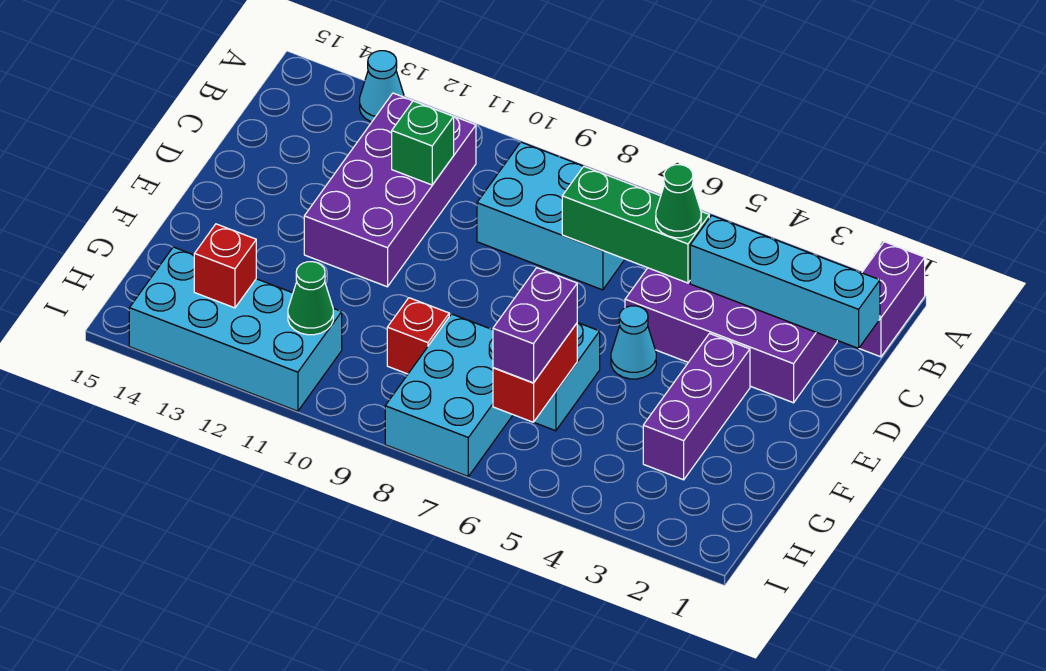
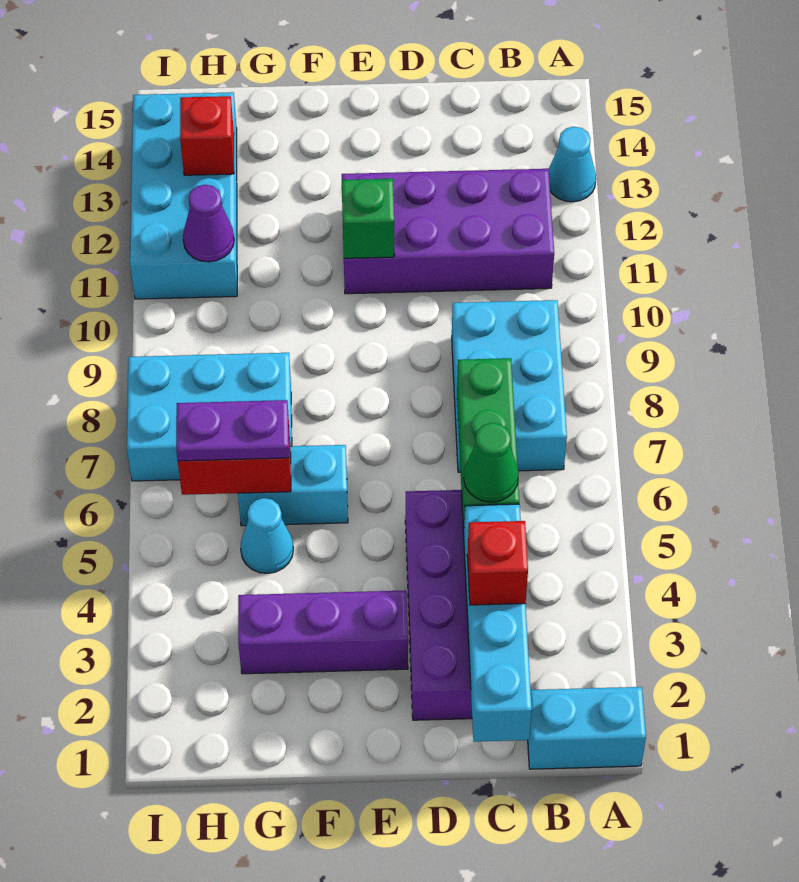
purple 1x2 brick [859,242,925,357] -> cyan 1x2 brick [528,687,646,769]
green 1x1 brick [392,101,454,185] -> green 1x1 brick moved to [342,179,394,258]
cyan 1x1 cone [611,306,656,379] -> cyan 1x1 cone moved to [241,498,293,573]
purple 1x2 brick [493,268,577,383] -> purple 1x2 plate [176,400,289,461]
red 1x1 brick [387,298,449,374] -> red 1x1 brick moved to [467,521,528,605]
green 1x1 cone [288,262,333,335] -> purple 1x1 cone [183,185,234,262]

